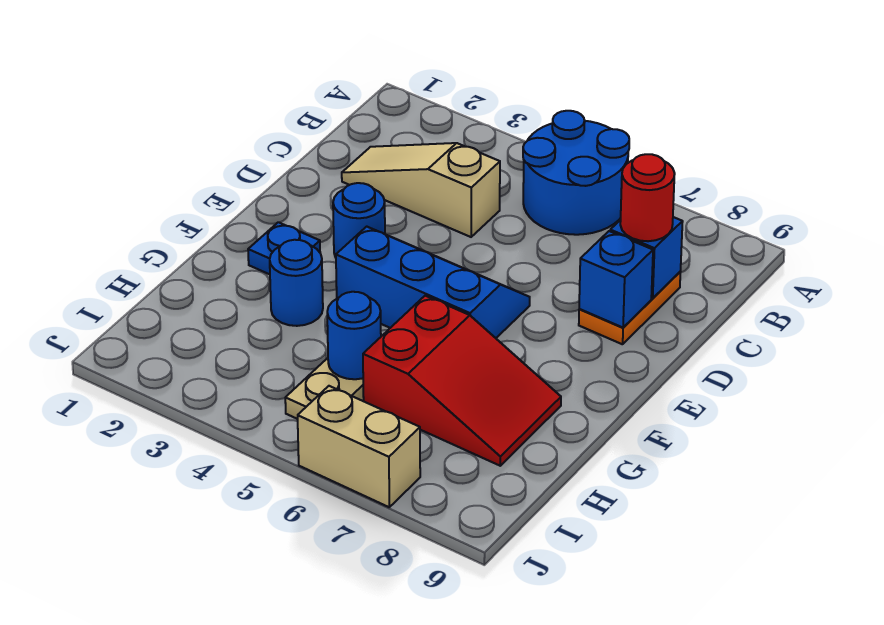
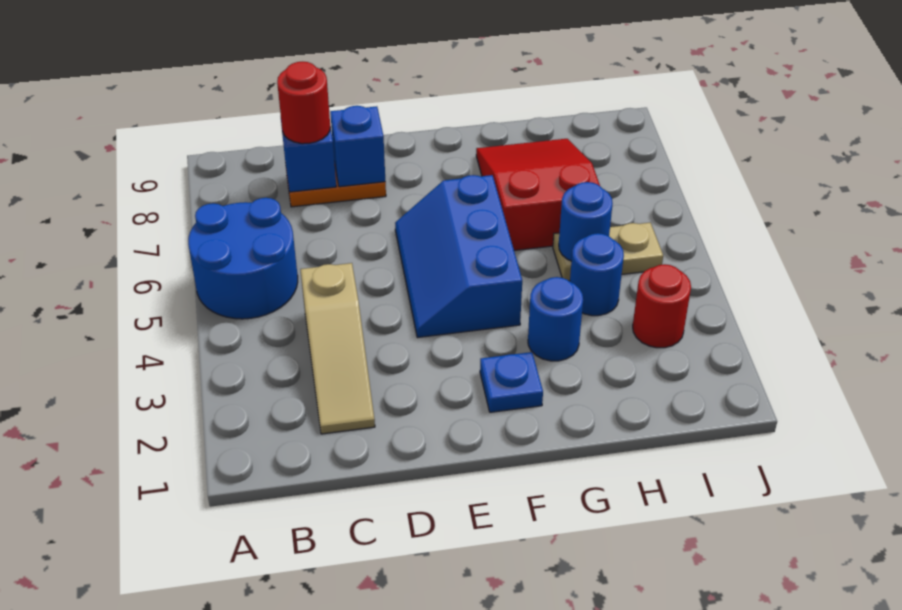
blue 1x1 round brick [333,183,385,258] -> blue 1x1 round brick moved to [570,233,624,316]
none -> red 1x1 round brick [633,264,691,348]
tan 1x2 brick [298,386,420,507] -> none

